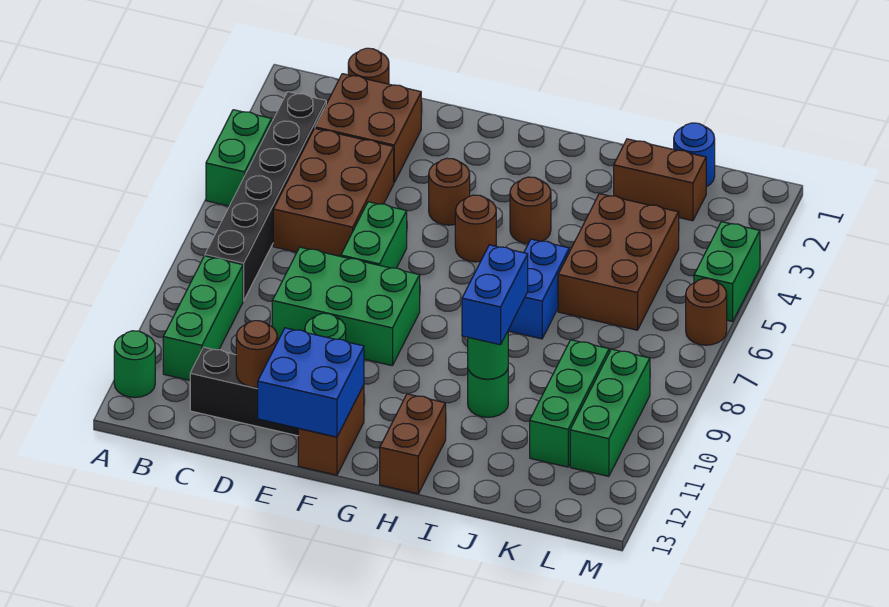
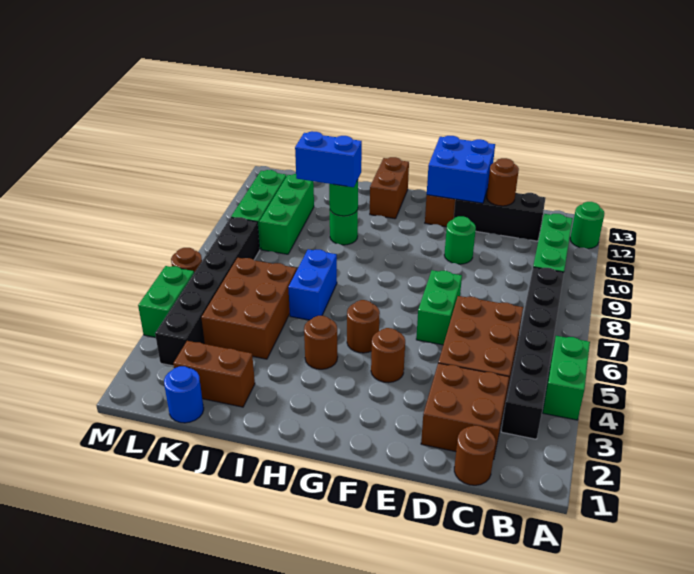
green 2x3 brick [272,247,420,366] -> none
blue 1x2 brick [462,245,528,345] -> blue 1x2 brick turned to [295,131,362,187]
none -> black 1x6 brick [155,217,260,366]

